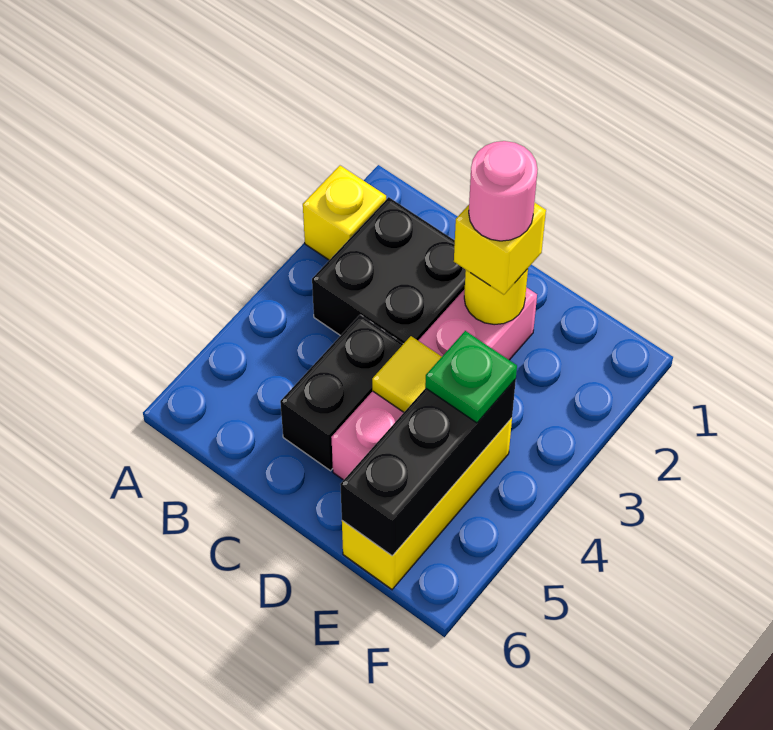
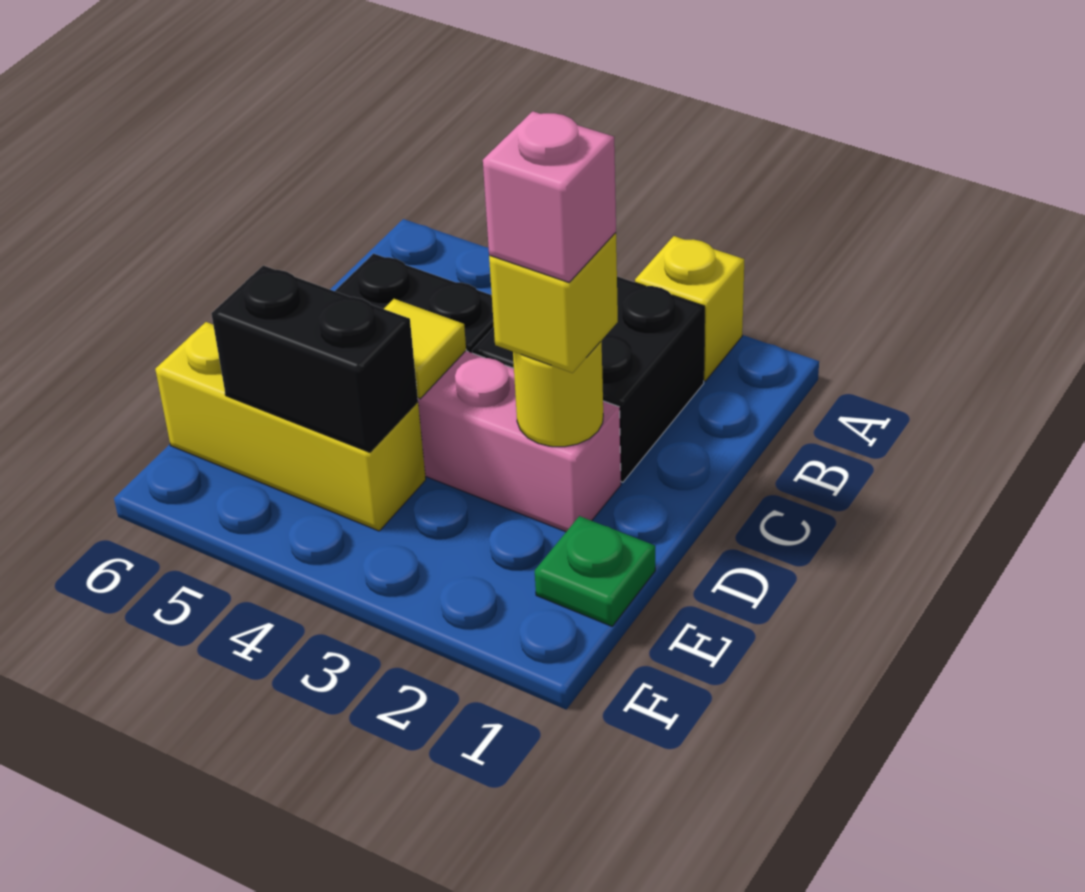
pink 1x1 round brick [469,141,538,241] -> pink 1x1 brick [483,111,616,282]
black 1x3 brick [340,379,516,556] -> black 1x2 brick [211,265,418,452]
green 1x1 plate [425,331,517,423] -> green 1x1 plate moved to [535,516,655,626]

